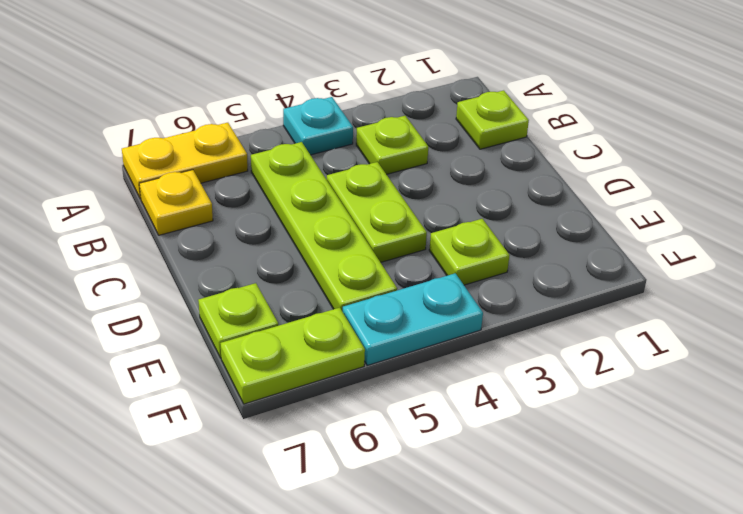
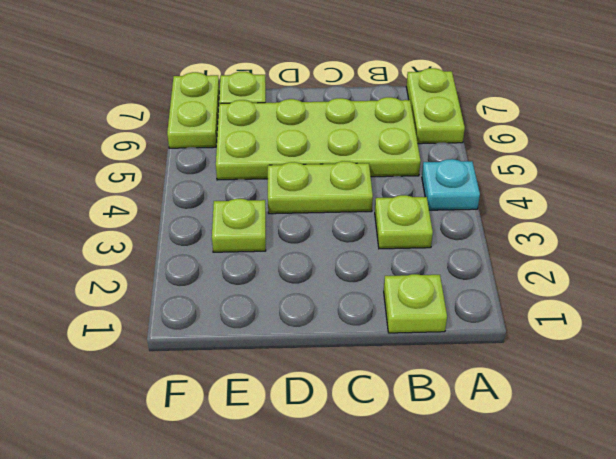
yellow 1x2 plate [122,123,248,199] -> lime 1x2 plate [406,68,465,144]
lime 1x4 plate [251,142,397,312] -> lime 2x4 plate [216,97,420,180]
yellow 1x1 plate [139,170,213,235] -> none
cyan 1x2 plate [343,273,483,366] -> none

